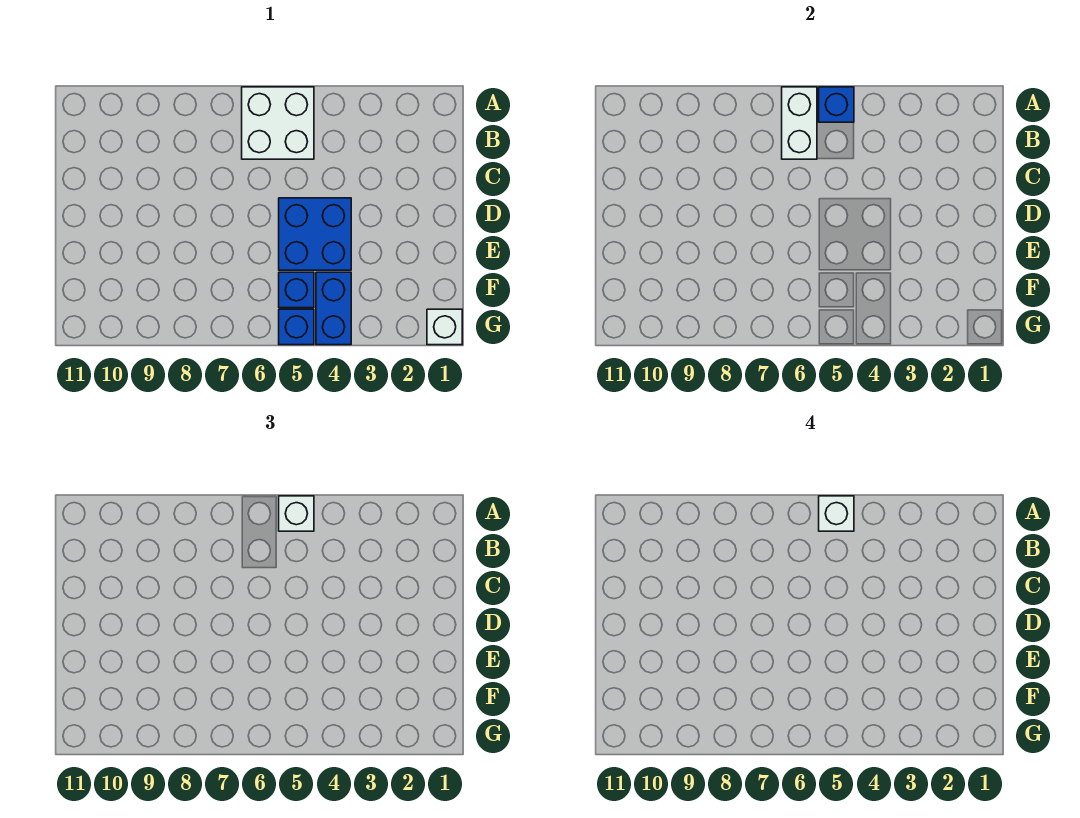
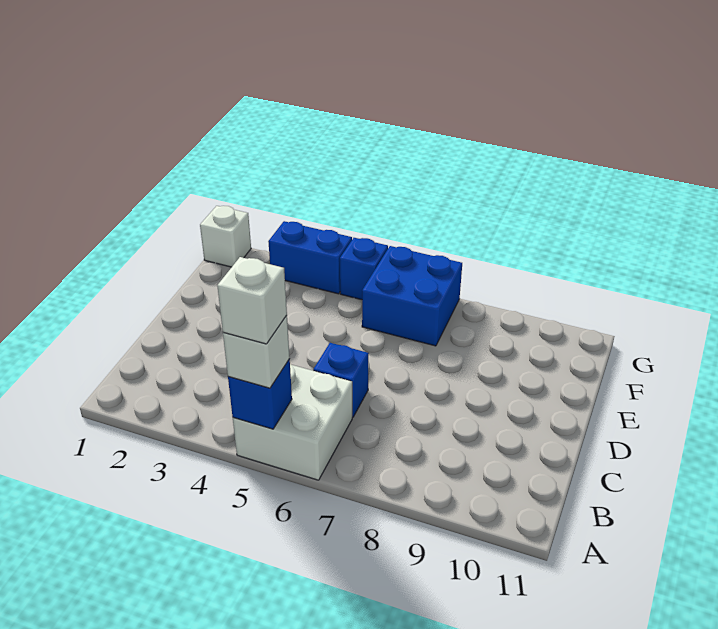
white 1x2 brick [782,87,817,159] -> none
blue 2x2 brick [279,198,351,270] -> blue 2x2 brick moved to [362,246,462,346]
blue 1x2 brick [316,272,351,345] -> blue 1x2 brick turned to [268,221,352,294]
blue 1x1 brick [279,272,314,308] -> blue 1x1 brick moved to [313,343,369,417]

